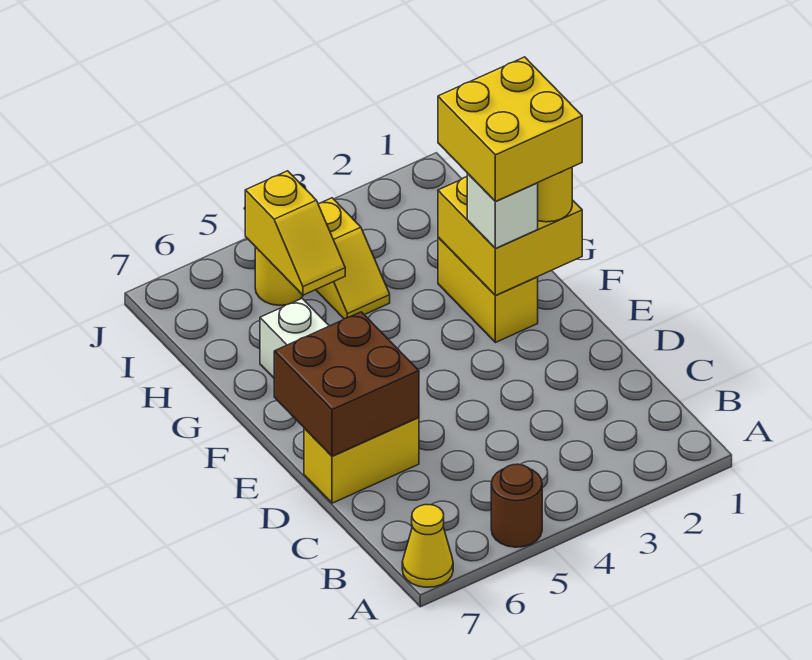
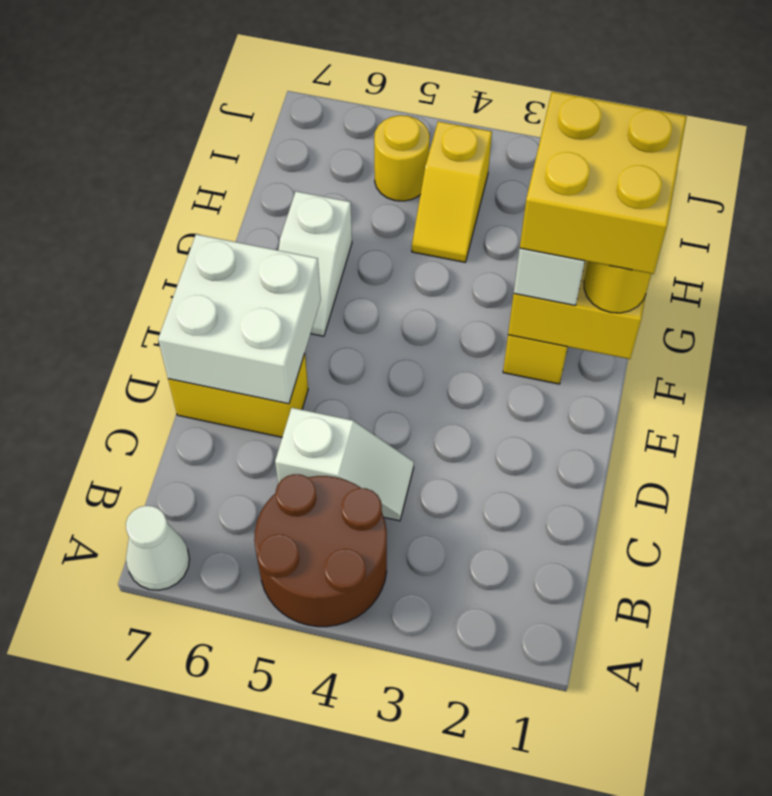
brown 1x1 round brick [491,464,542,547] -> brown 2x2 round brick [254,474,387,627]
yellow 1x1 cone [402,505,453,587] -> white 1x1 cone [126,506,189,590]
none -> white 1x2 slope [275,408,414,521]
brown 2x2 brick [274,312,419,456] -> white 2x2 brick [158,234,321,404]
yellow 1x2 slope [245,171,345,295] -> none

